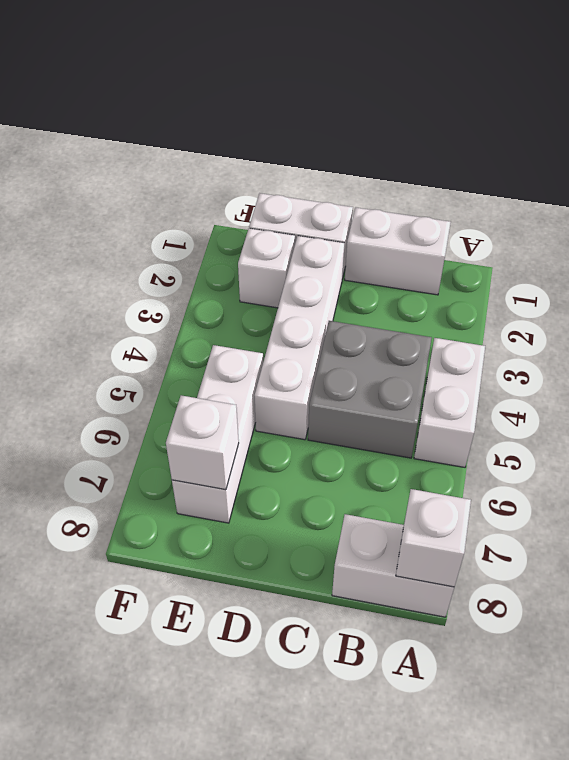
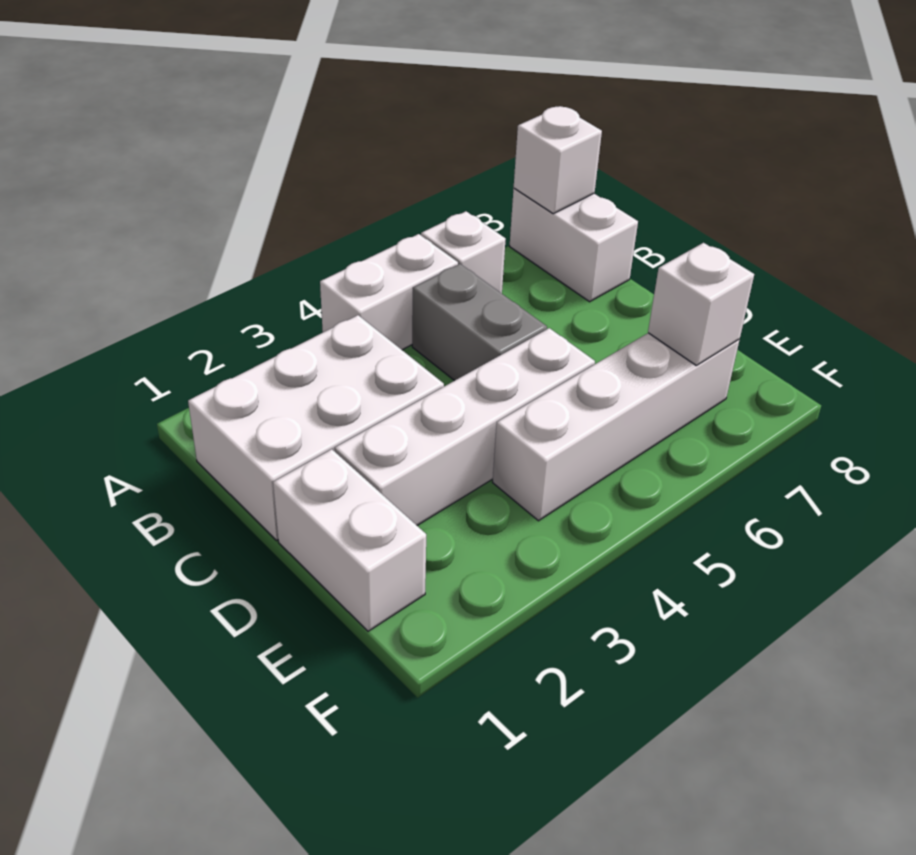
white 1x2 brick [345,207,451,295] -> white 2x3 brick [188,315,444,540]
grey 2x2 brick [308,321,432,458] -> grey 1x2 brick [412,264,547,381]
white 1x1 brick [238,228,295,308] -> white 1x1 brick moved to [421,211,506,293]
white 1x3 brick [172,345,263,523] -> white 1x4 brick [492,333,739,521]

